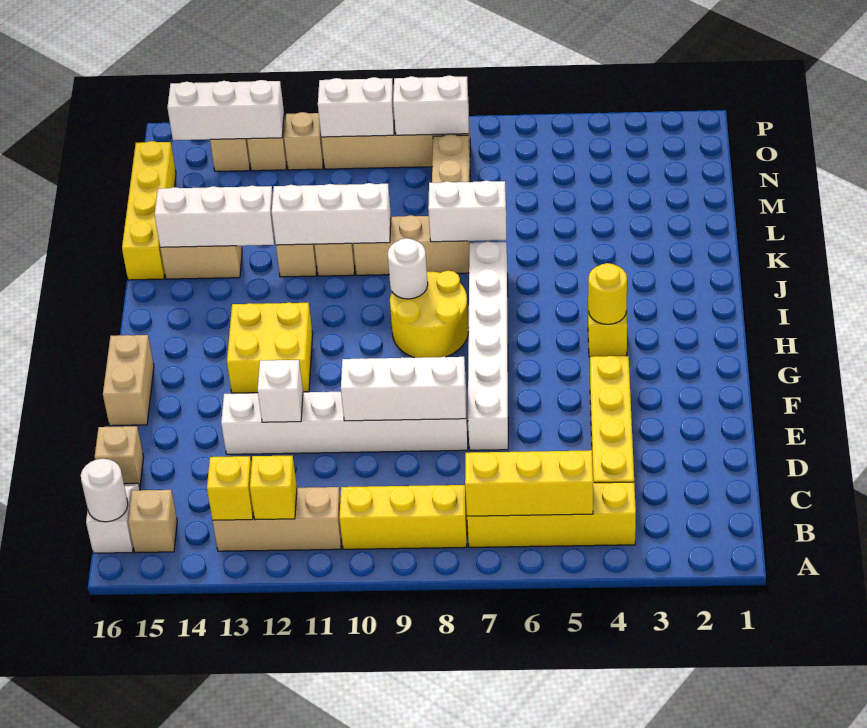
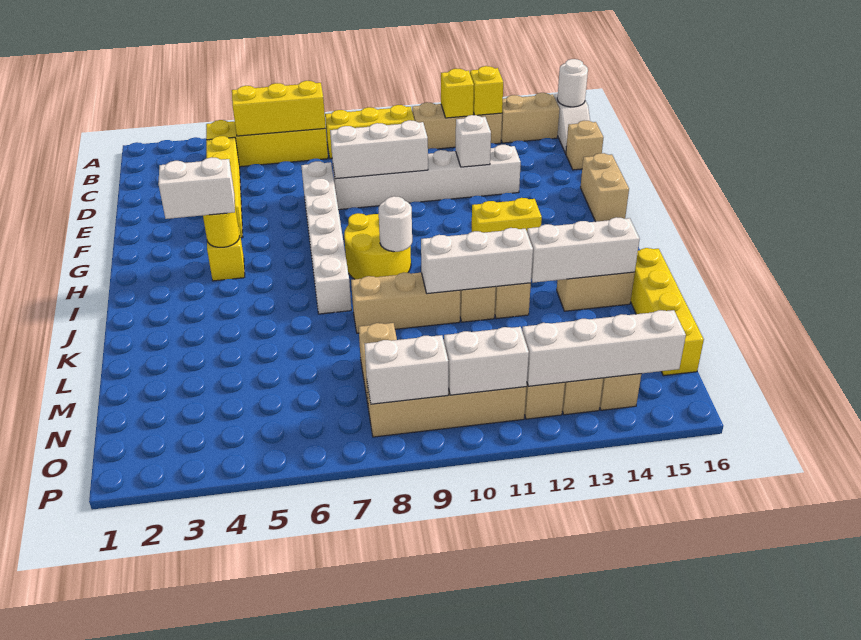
tan 1x1 brick [128,490,177,553] -> tan 1x2 brick [501,93,560,143]
yellow 2x2 brick [227,302,313,393] -> yellow 1x2 brick [472,198,542,233]
white 1x2 brick [428,180,506,242] -> white 1x2 brick moved to [158,157,235,219]
white 1x3 brick [168,80,284,140] -> white 1x4 brick [522,310,686,386]

